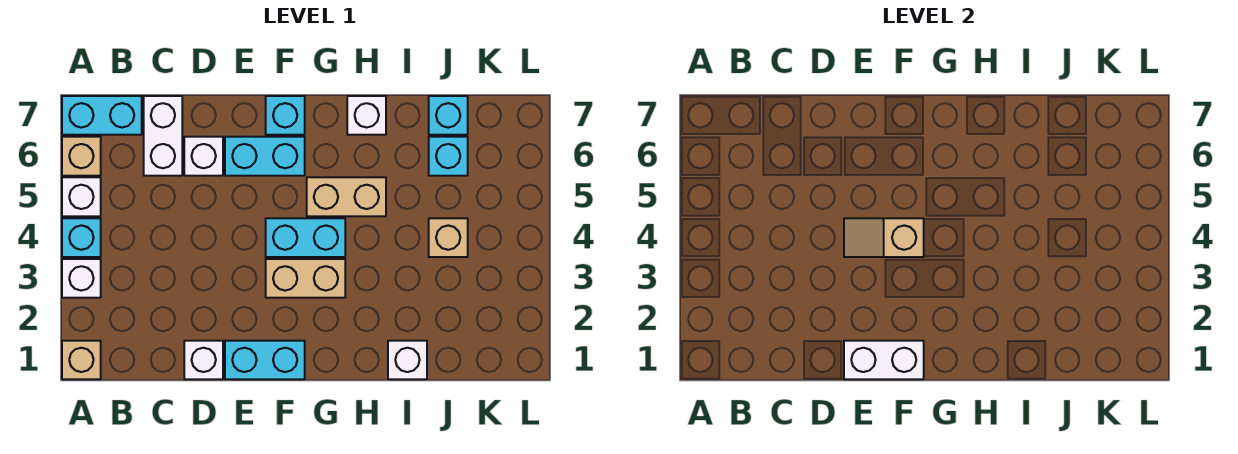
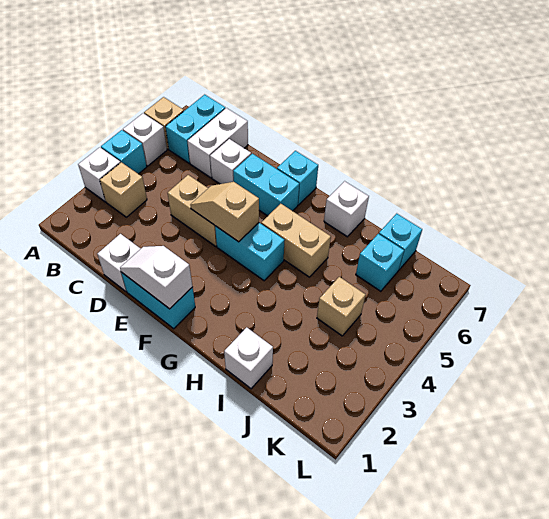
tan 1x1 brick [62,341,101,379] -> tan 1x1 brick moved to [100,162,147,217]
cyan 1x2 brick [62,96,142,135] -> cyan 1x2 brick turned to [166,95,225,163]
white 1x2 brick [844,341,924,379] -> white 1x2 slope [120,246,192,309]
tan 1x2 brick [266,259,345,298] -> tan 1x2 brick moved to [168,175,217,246]

